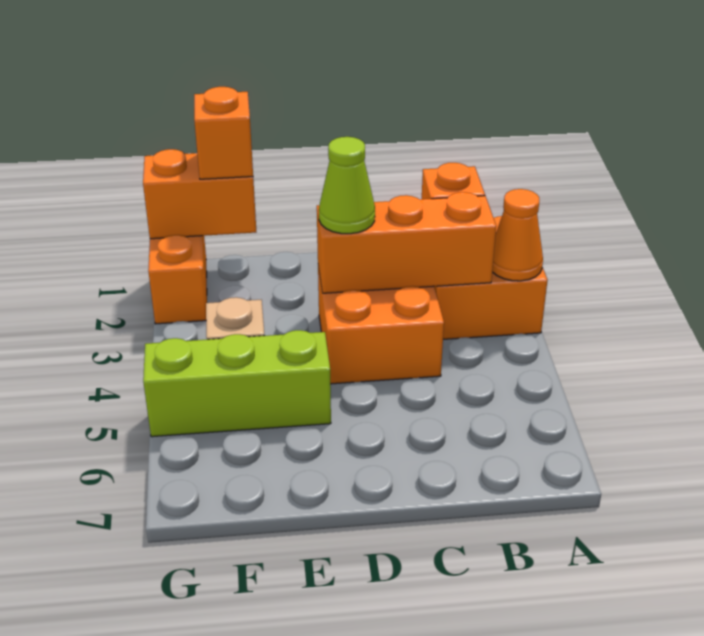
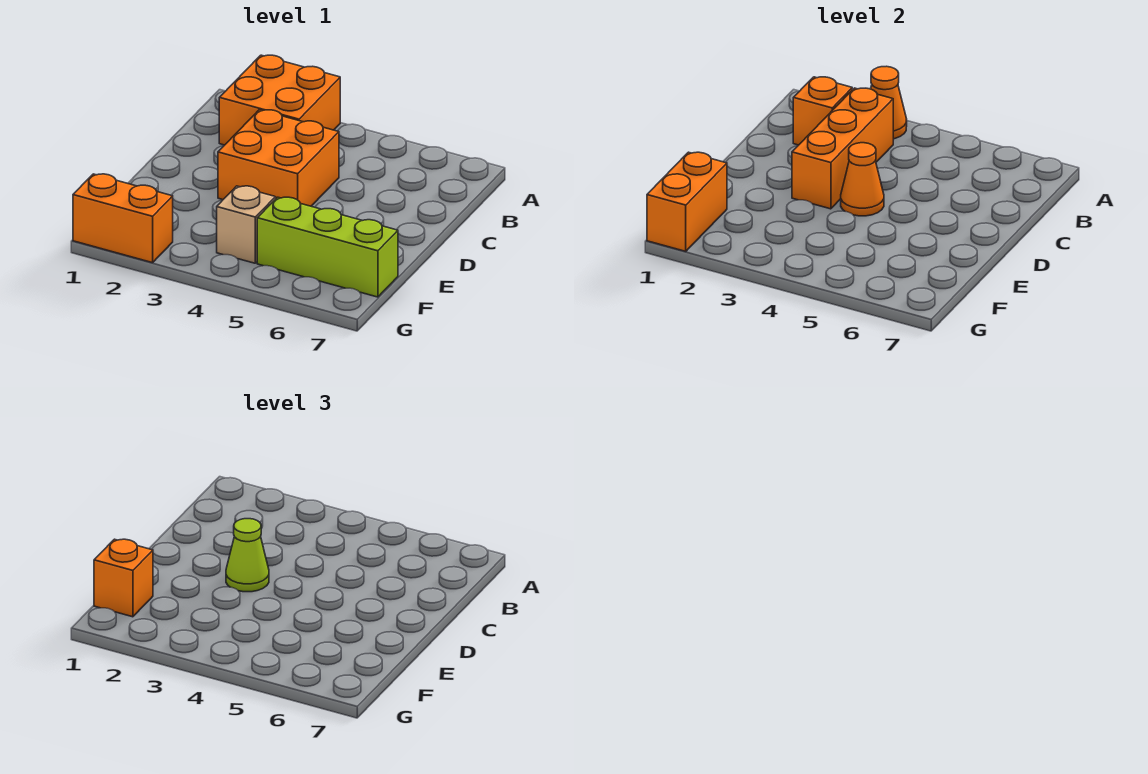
none -> orange 1x1 cone [841,143,884,216]
lime 1x3 brick [143,330,331,437] -> lime 1x3 brick turned to [257,197,398,297]

